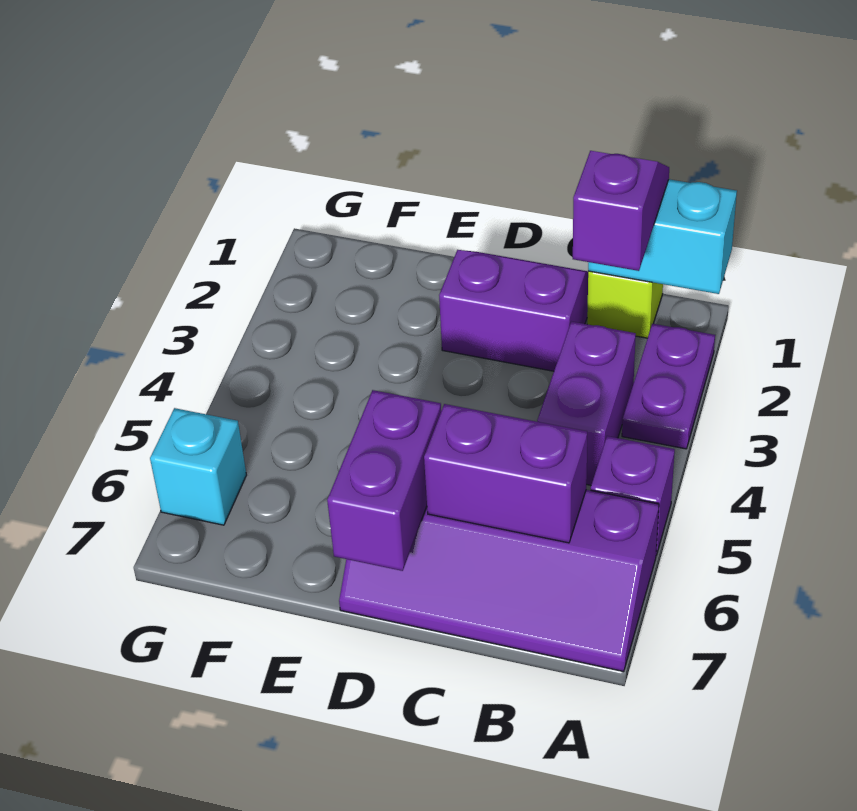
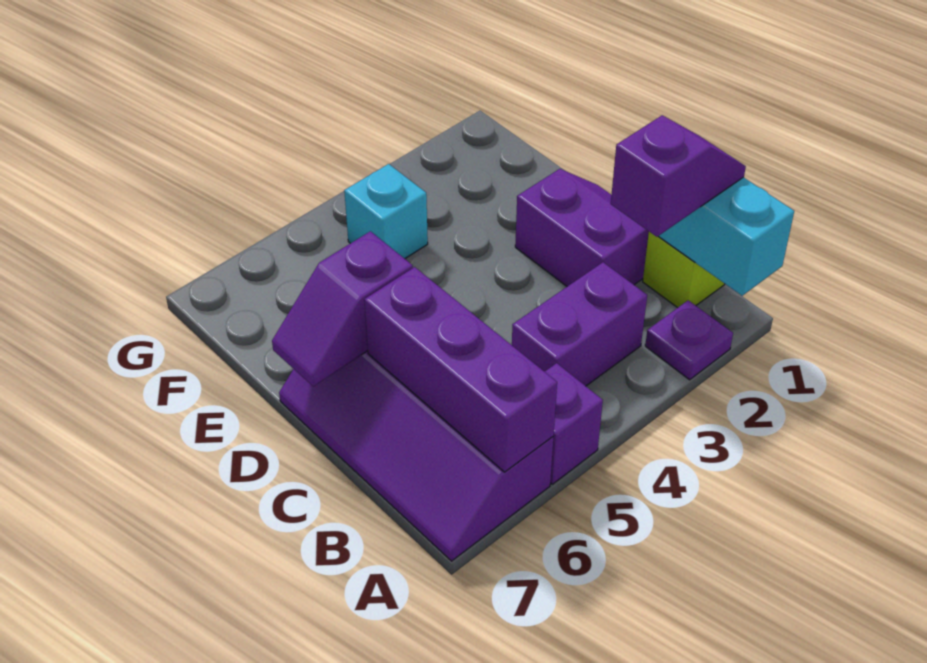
purple 1x2 plate [622,324,715,449] -> purple 1x1 plate [645,300,733,380]
purple 1x2 brick [424,404,587,543] -> purple 1x3 brick [364,267,557,472]
purple 1x2 brick [327,390,441,571] -> purple 1x2 slope [272,231,413,386]
cyan 1x1 brick [150,408,246,525] -> cyan 1x1 brick moved to [344,164,428,259]

